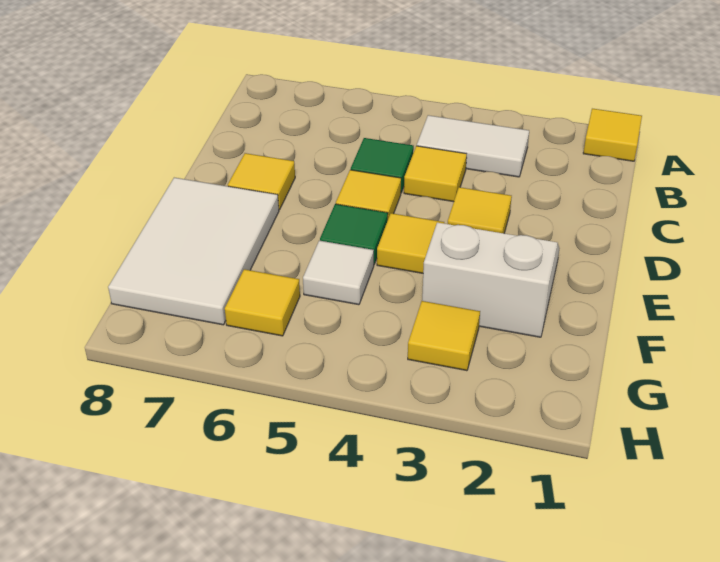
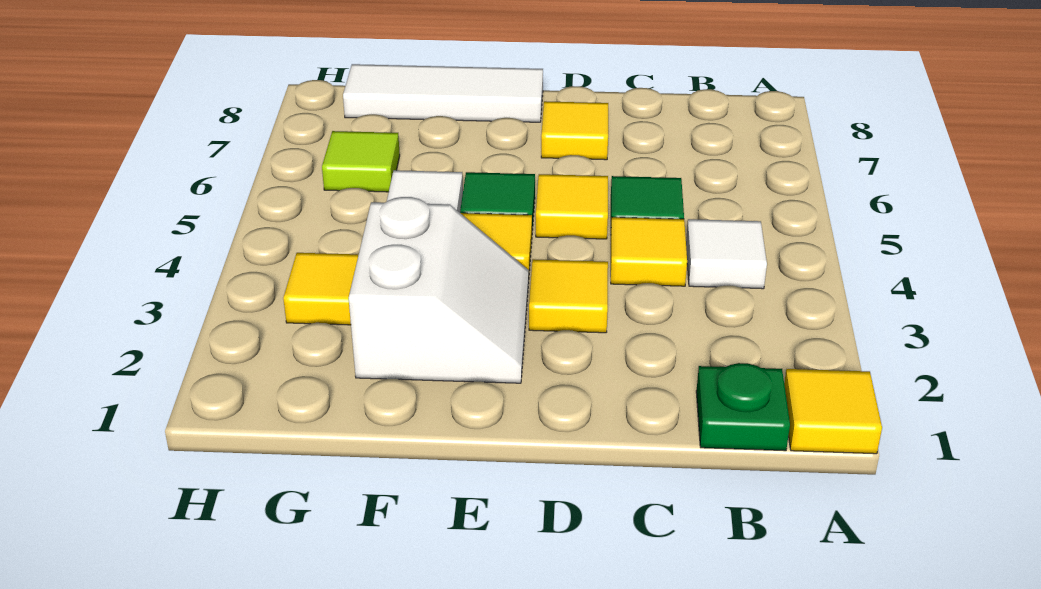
none -> green 1x1 plate [696,363,790,451]
white 1x2 tile [417,115,529,177] -> white 1x1 tile [686,219,767,289]
white 2x3 tile [108,178,279,325] -> white 1x3 tile [343,64,543,122]
yellow 1x1 tile [225,269,300,336] -> lime 1x1 tile [322,131,400,192]

